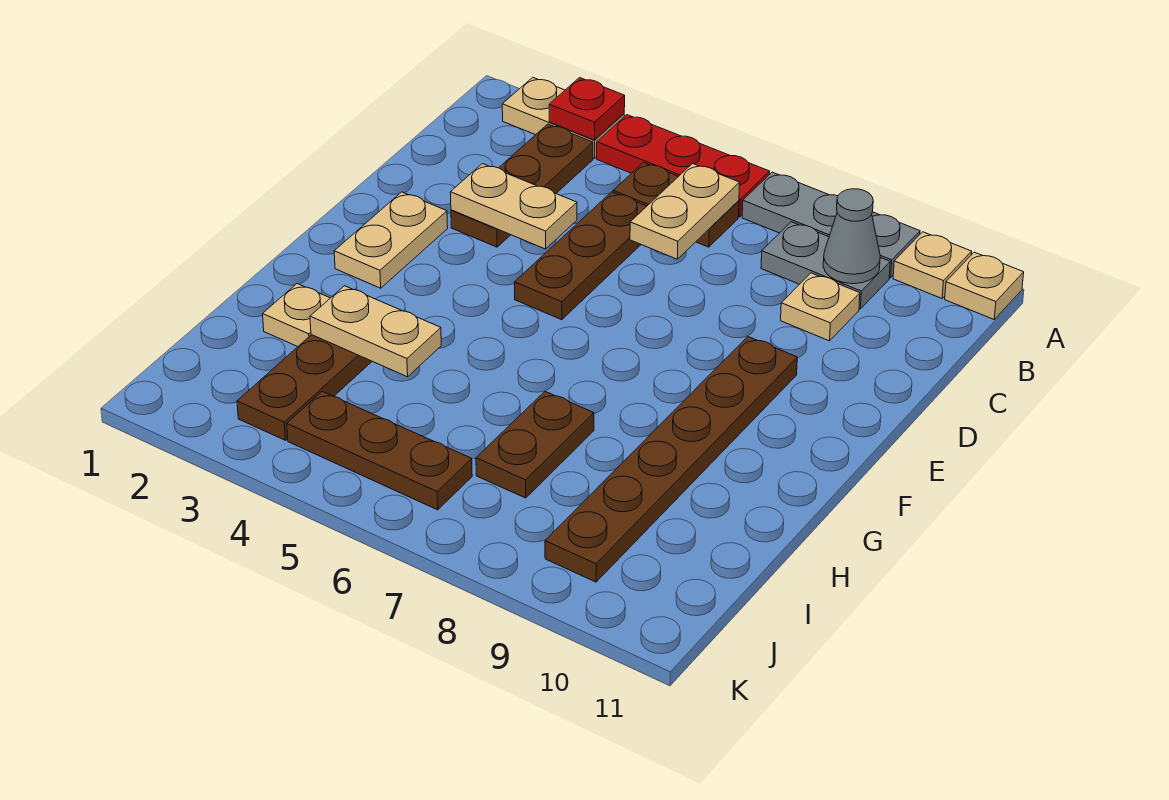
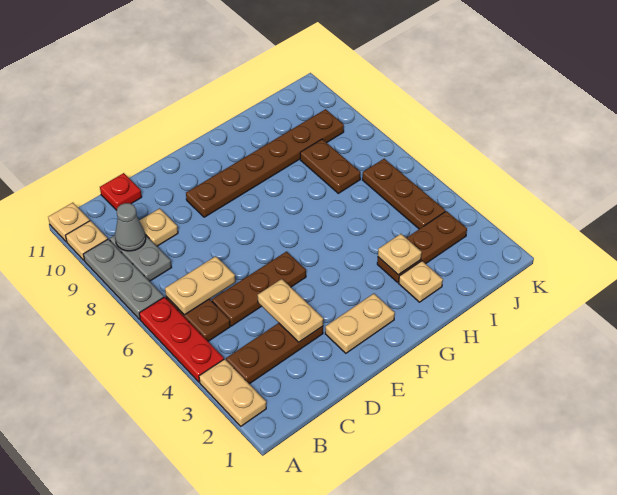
red 1x1 plate [549,78,625,140] -> red 1x1 plate moved to [100,173,142,210]
tan 1x2 plate [310,286,441,377] -> tan 1x1 plate [378,234,422,275]
brown 1x2 plate [476,392,594,498] -> brown 1x2 plate turned to [300,139,361,193]

